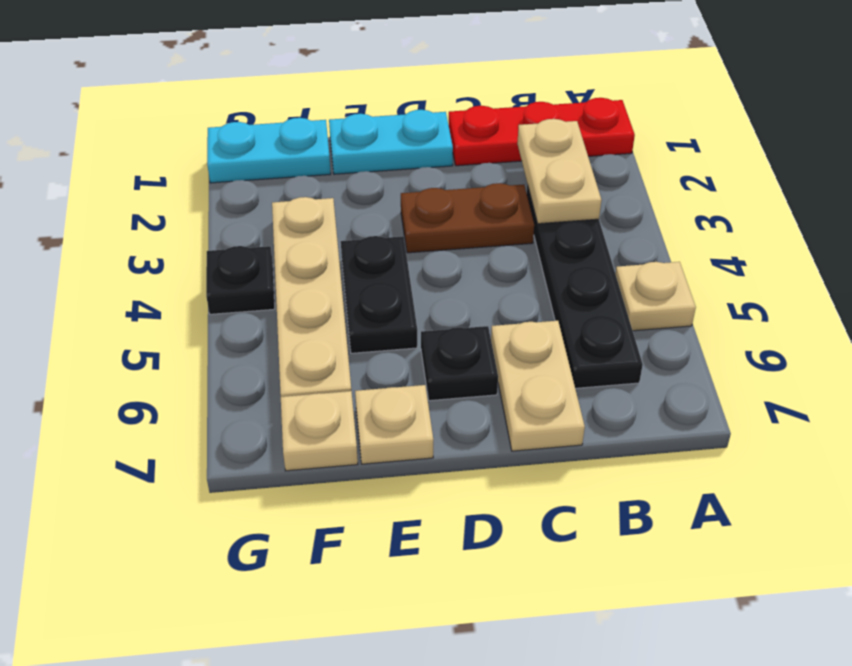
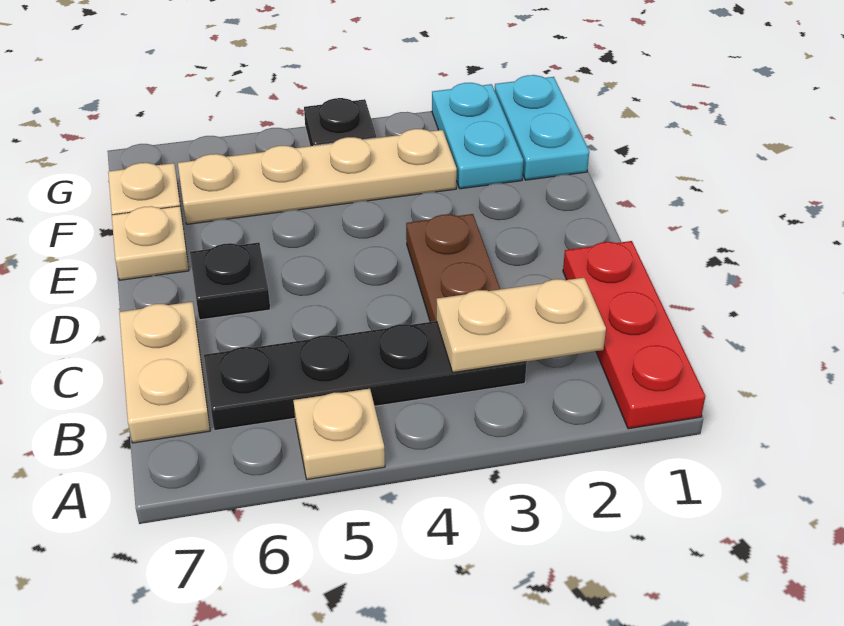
tan 1x2 plate [491,321,585,451] -> tan 1x2 plate turned to [119,302,210,443]
cyan 1x2 plate [329,110,453,174] -> cyan 1x2 plate moved to [432,83,523,189]
black 1x2 plate [341,236,417,353] -> none

